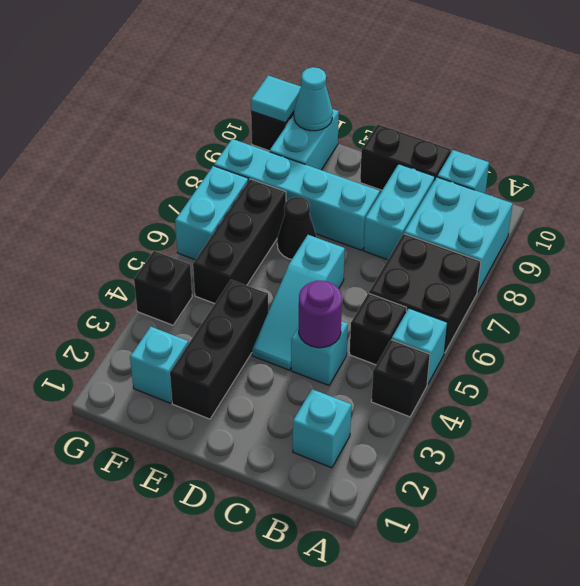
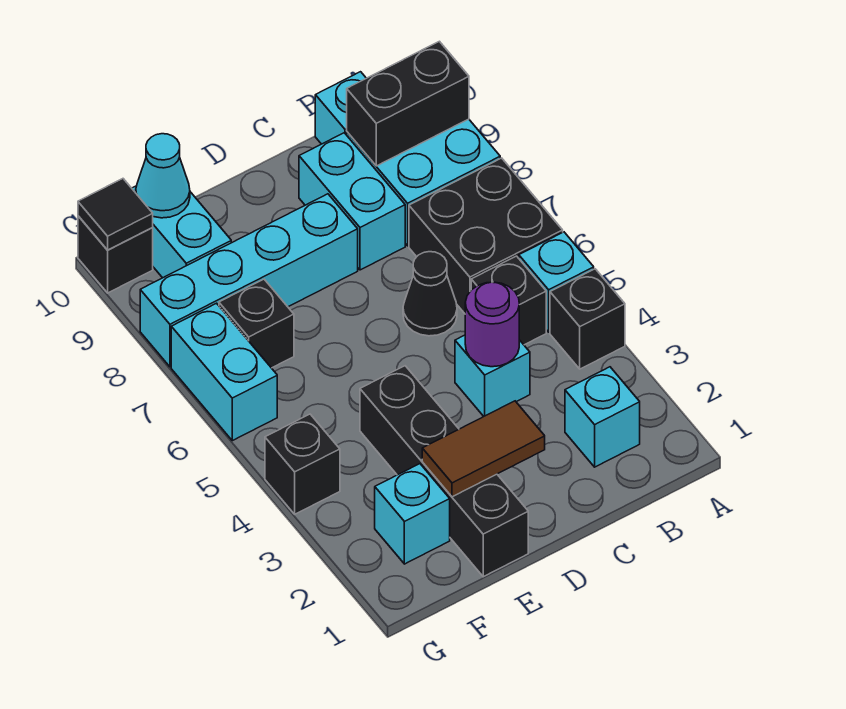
black 1x2 brick [360,124,451,190] -> black 1x2 brick moved to [347,41,469,166]
none -> brown 1x2 tile [422,401,545,497]
cyan 1x3 slope [252,235,345,370] -> none
black 1x3 brick [170,280,268,419] -> black 1x4 brick [360,366,528,577]
black 1x1 cone [277,197,317,259] -> black 1x1 cone moved to [403,252,457,336]
black 1x3 brick [193,179,286,304] -> black 1x1 brick [219,279,294,368]
cyan 1x1 tile [251,76,301,123] -> black 1x1 tile [78,179,153,250]

